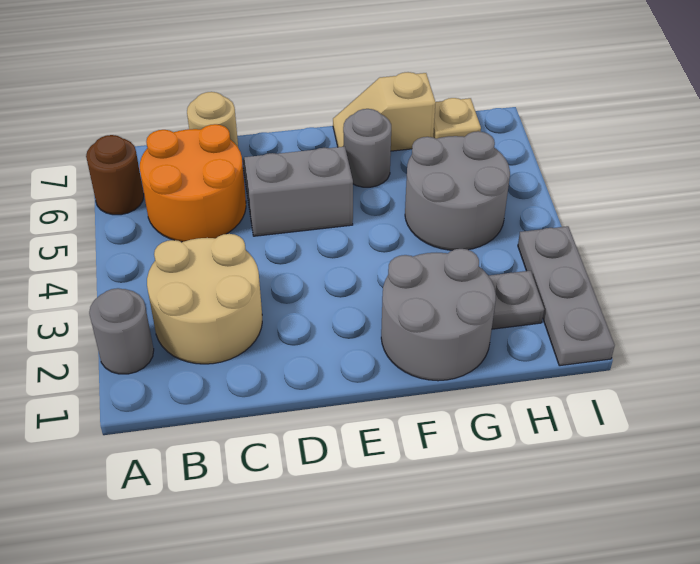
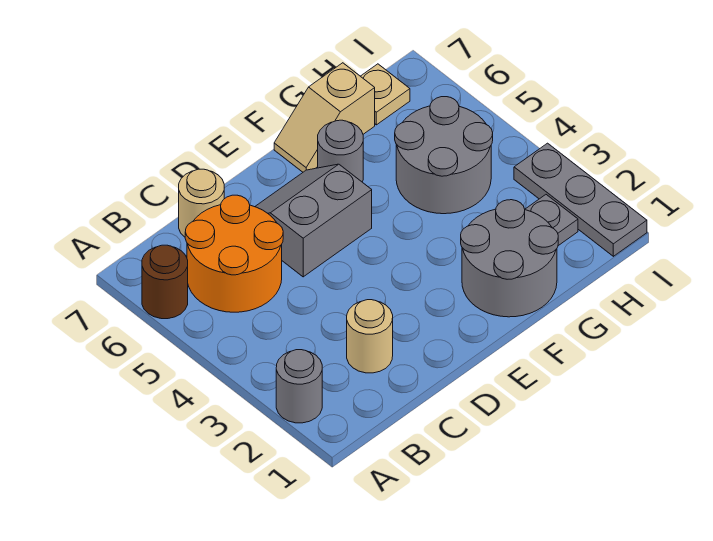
tan 2x2 round brick [147,234,262,364] -> tan 1x1 round brick [347,300,393,373]

